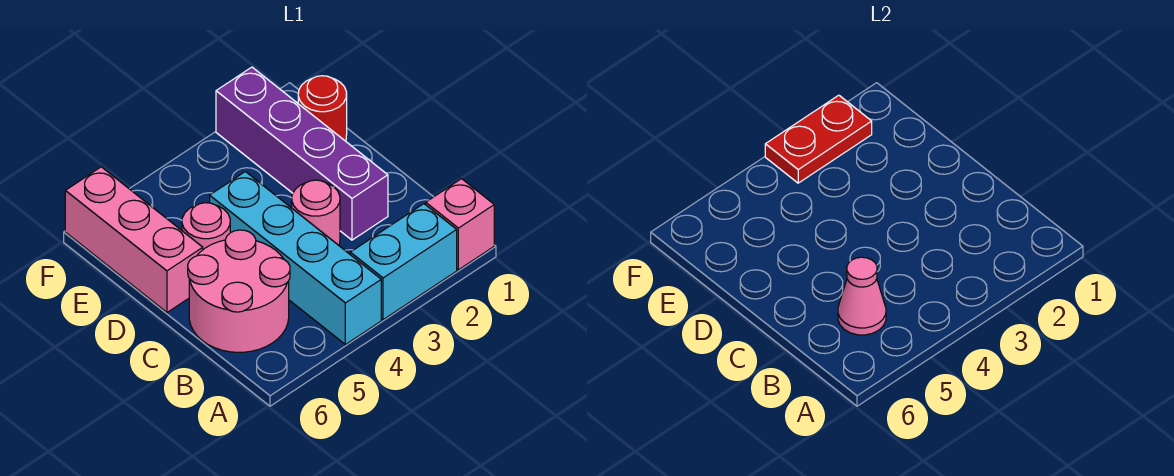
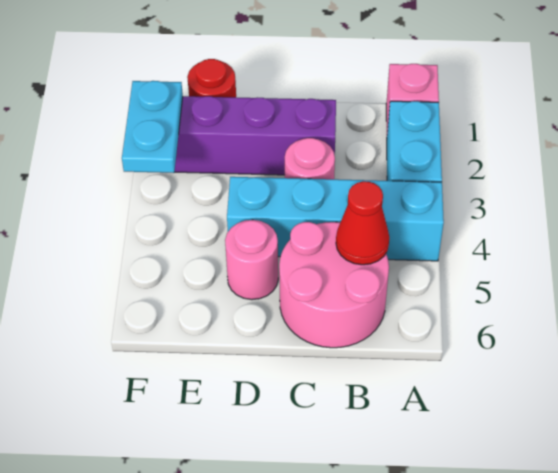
pink 1x1 cone [838,257,886,335] -> red 1x1 cone [336,181,389,265]
pink 1x3 brick [65,167,203,312] -> none
red 1x2 plate [765,95,872,183] -> cyan 1x2 plate [122,81,183,173]

